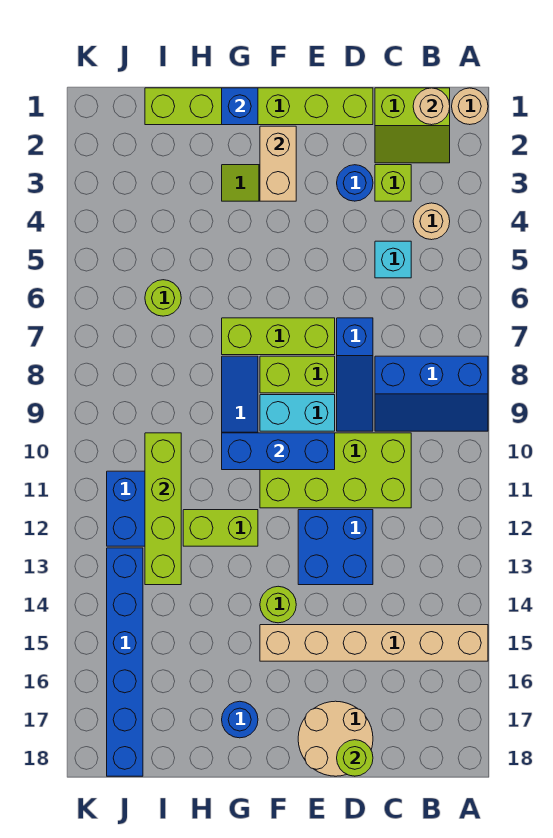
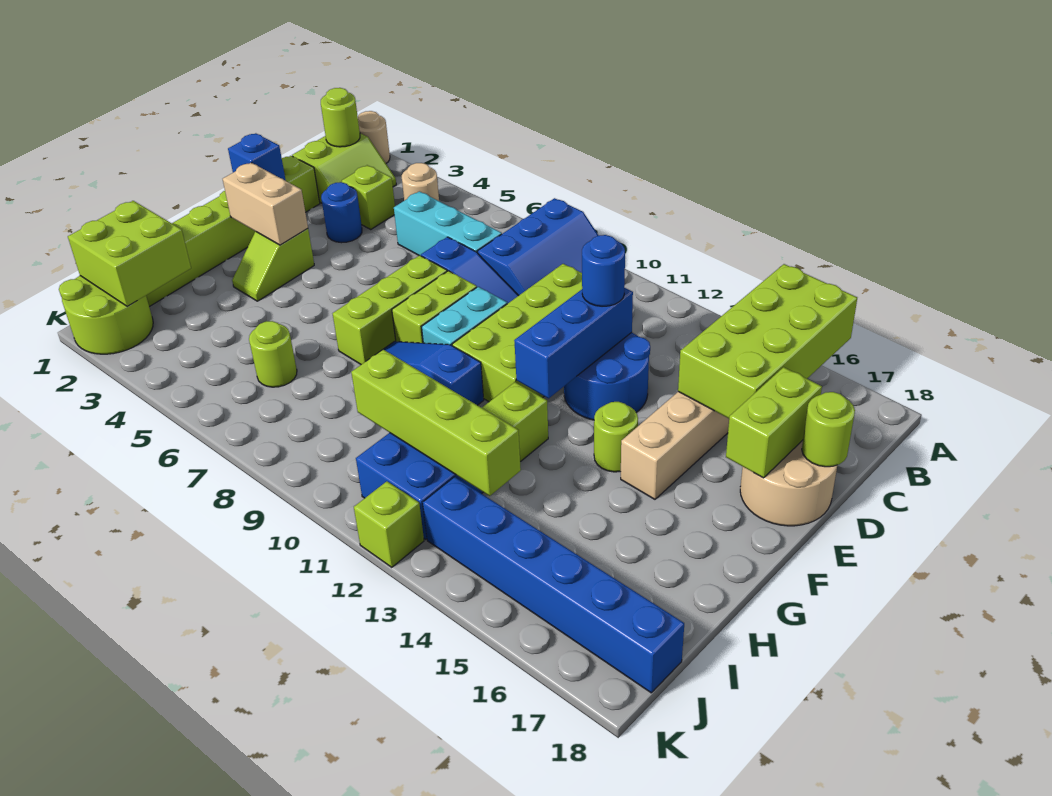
none -> lime 2x4 brick [678,264,857,418]
tan 1x1 round brick [413,88,450,125] -> lime 1x1 round brick [321,88,360,147]
cyan 1x1 brick [375,241,411,278] -> cyan 1x3 brick [394,191,502,256]
blue 2x2 brick [298,510,373,585] -> blue 2x2 round brick [564,332,650,420]
none -> lime 1x2 brick [726,367,822,478]
blue 1x3 brick [222,433,335,470] -> blue 1x3 brick moved to [514,288,633,398]
blue 1x1 brick [222,88,258,125] -> blue 1x1 brick moved to [228,133,286,181]
blue 1x1 round brick [222,701,258,738] -> blue 1x1 round brick moved to [582,235,625,306]
none -> lime 2x2 brick [68,201,191,307]
none -> lime 2x2 round brick [59,276,153,354]
none -> lime 1x1 brick [354,481,424,567]

